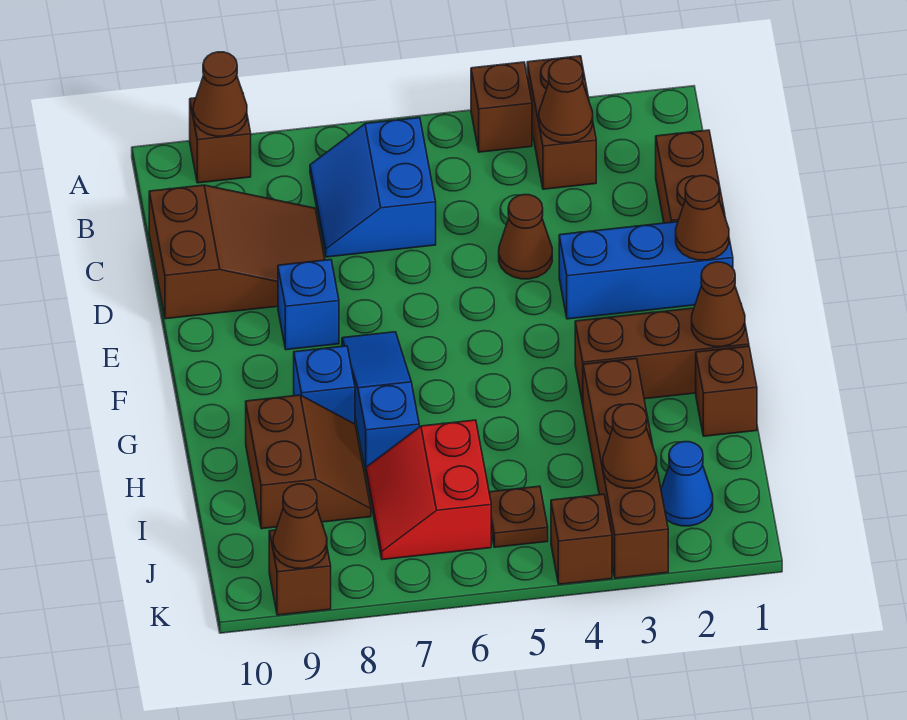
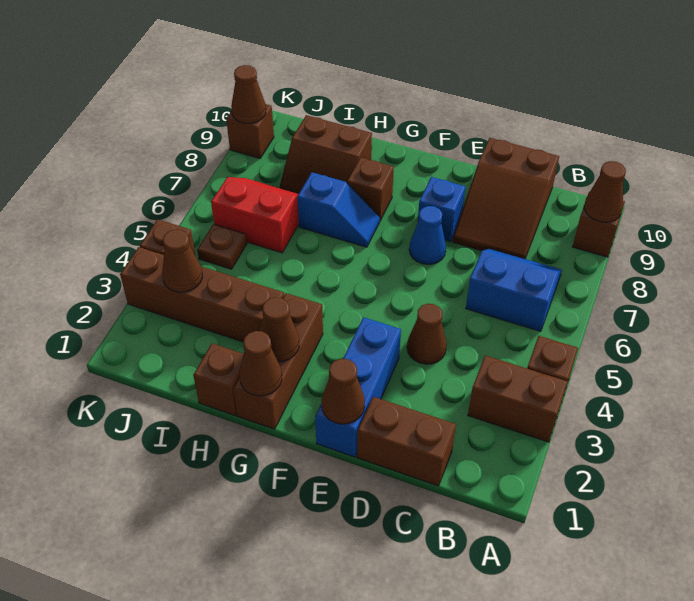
brown 1x1 cone [539,58,593,143] -> brown 1x1 cone moved to [260,297,299,362]
blue 1x3 slope [342,332,419,472] -> blue 1x2 slope [297,172,380,247]
blue 1x1 brick [294,346,355,424] -> brown 1x1 brick [347,157,394,220]
blue 1x1 cone [661,442,713,526] -> blue 1x1 cone moved to [409,206,446,264]

